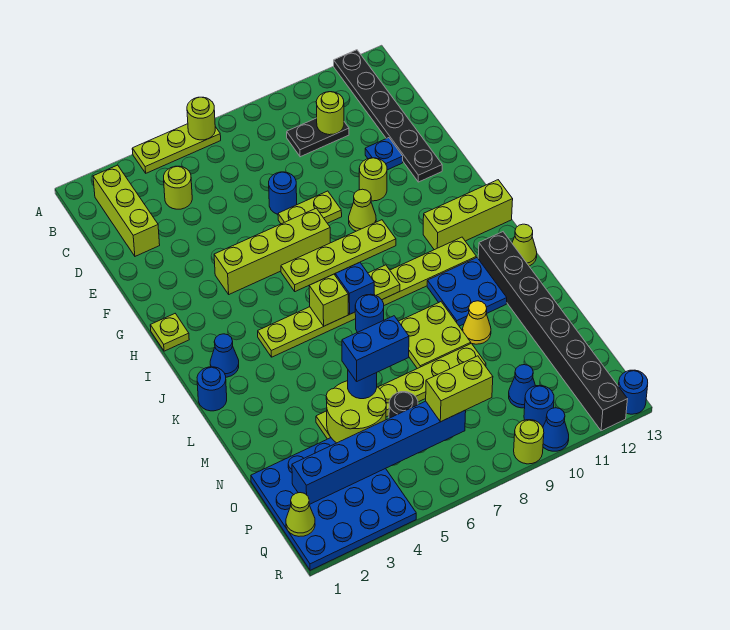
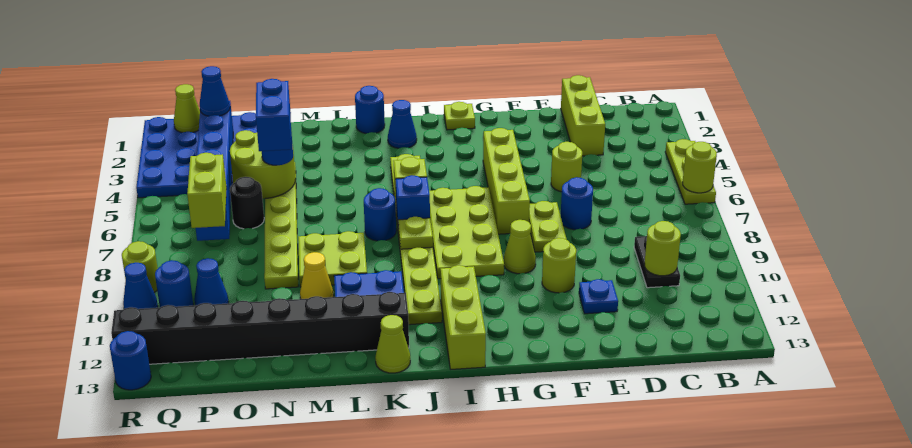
black 1x6 plate [334,50,442,182] -> none
lime 1x3 brick [93,165,160,256] -> lime 1x3 brick turned to [561,75,605,156]
lime 1x1 round brick [164,166,192,209] -> lime 1x1 round brick moved to [551,142,582,192]
lime 1x4 plate [281,220,396,292] -> lime 2x4 plate [429,186,504,279]
none -> blue 1x1 cone [200,66,230,116]

